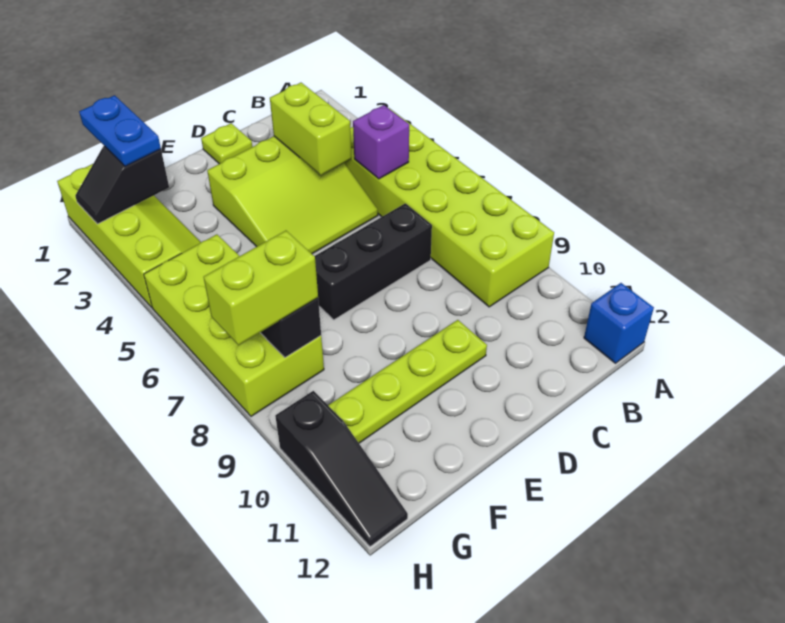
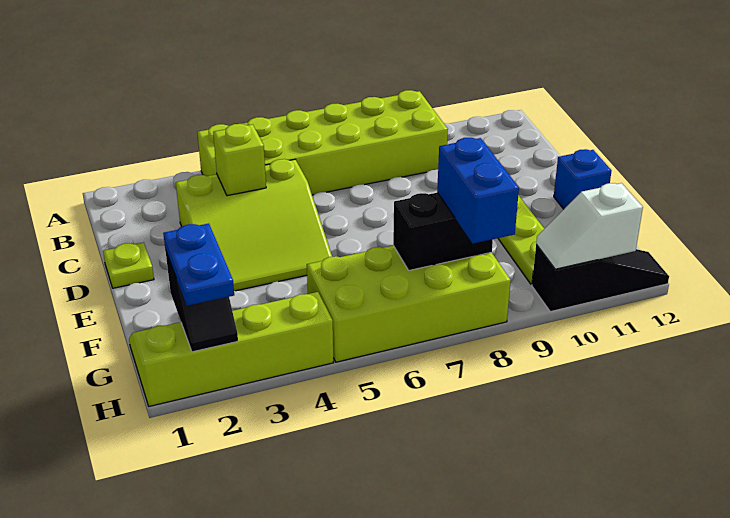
blue 1x1 brick [584,283,654,363] -> blue 1x1 brick moved to [554,149,612,209]
purple 1x1 brick [353,105,409,179] -> none
lime 3x3 slope [207,136,378,254] -> lime 3x3 slope turned to [176,159,332,291]
lime 1x2 brick [270,83,352,175] -> lime 1x1 brick [213,124,266,196]
black 1x3 brick [315,203,432,320] -> none
blue 1x2 plate [79,95,161,166] -> blue 1x2 plate turned to [163,224,234,306]
lime 1x2 brick [204,231,318,345] -> blue 1x2 brick [437,138,519,244]
none -> white 1x2 slope [536,183,643,269]

